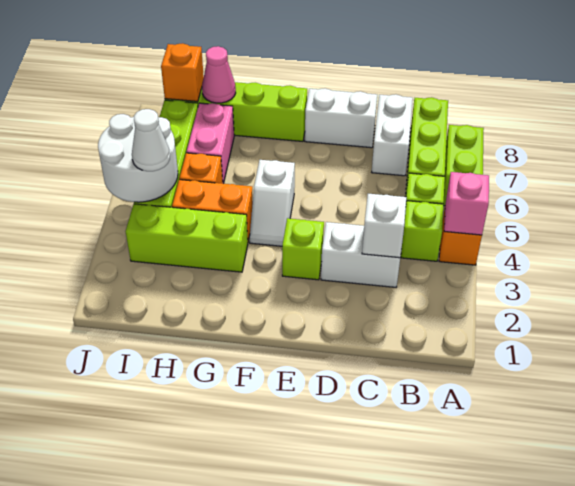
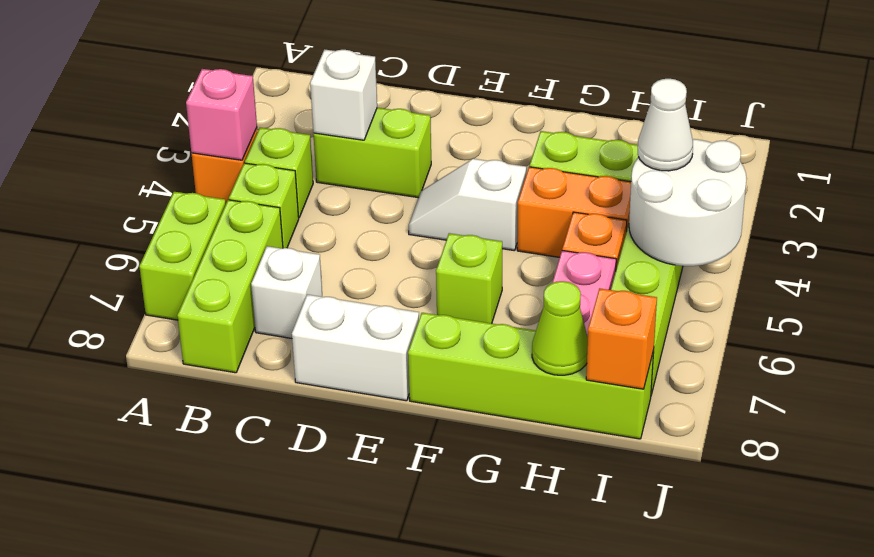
white 1x2 brick [321,222,400,287] -> lime 1x2 brick [313,108,431,198]
white 1x2 brick [372,94,413,176] -> white 1x1 brick [251,246,322,338]
lime 1x1 brick [282,218,324,280] -> lime 1x1 brick moved to [436,233,502,323]
white 1x2 slope [250,160,295,246] -> white 1x2 slope turned to [409,159,526,251]
pink 1x1 cone [202,46,236,103] -> lime 1x1 cone [532,281,588,375]

